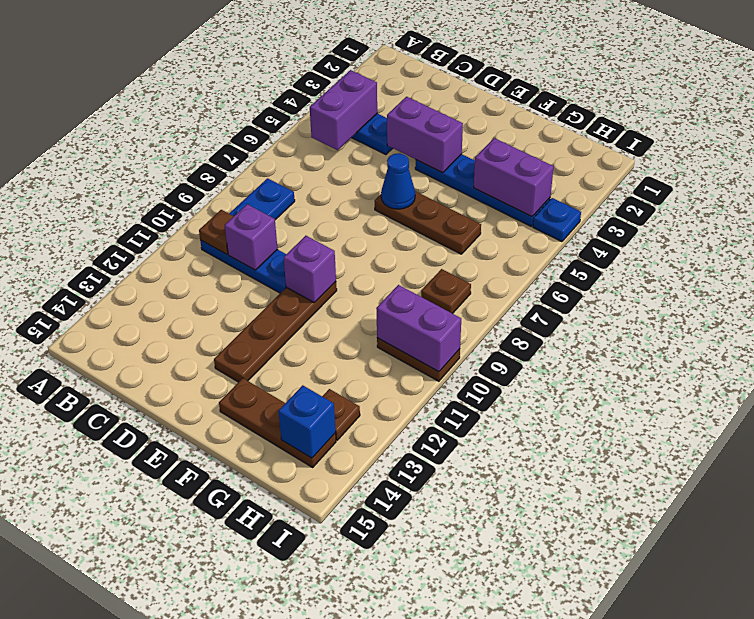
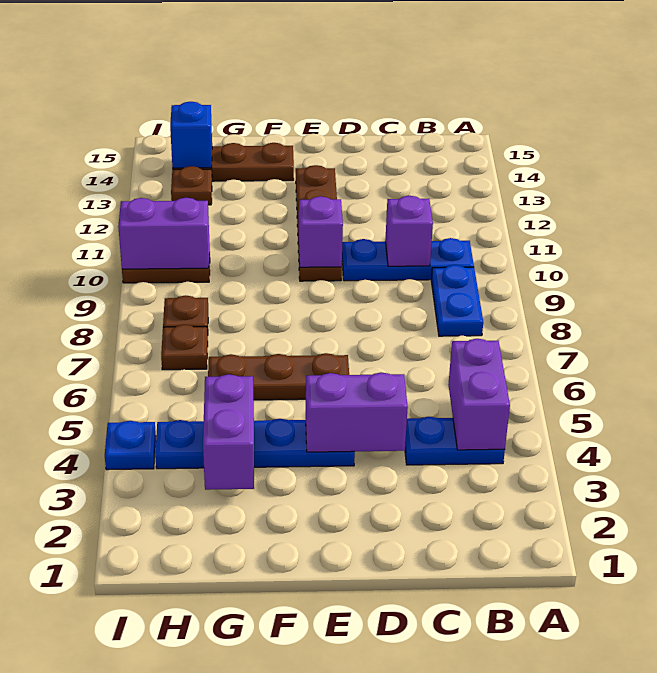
brown 1x1 plate [199,210,234,254] -> brown 1x1 plate moved to [161,325,208,370]
blue 1x1 cone [381,153,415,209] -> none
purple 1x2 brick [474,138,554,216] -> purple 1x2 brick turned to [203,374,254,490]

